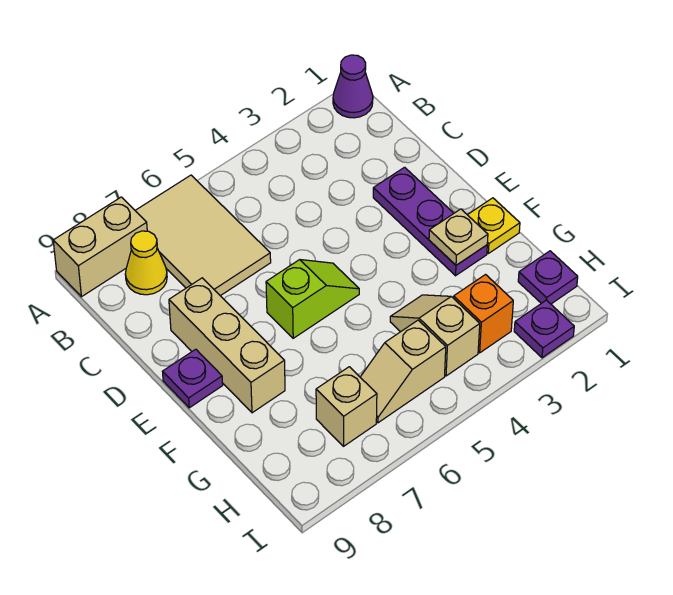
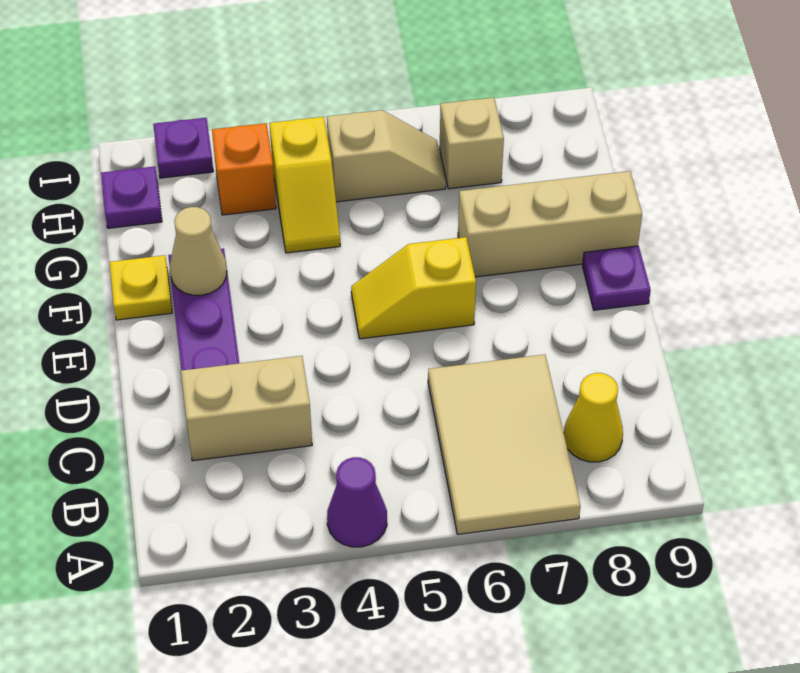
purple 1x1 cone [333,55,373,118] -> purple 1x1 cone moved to [327,457,387,547]
tan 1x2 brick [53,197,147,297] -> tan 1x2 brick moved to [181,356,312,461]
tan 1x3 brick [169,278,285,413] -> tan 1x3 brick turned to [458,171,642,277]
lime 1x2 slope [266,260,359,338] -> yellow 1x2 slope [351,237,476,339]
tan 1x1 plate [429,209,488,265] -> tan 1x1 cone [170,207,227,295]
tan 1x2 slope [390,295,480,376] -> yellow 1x2 slope [269,117,340,253]

